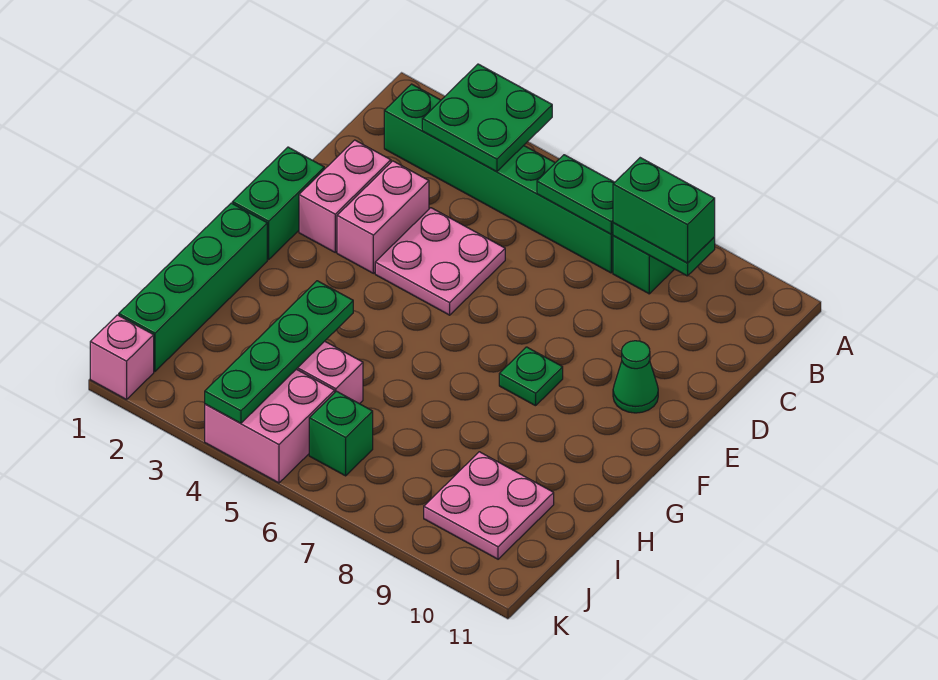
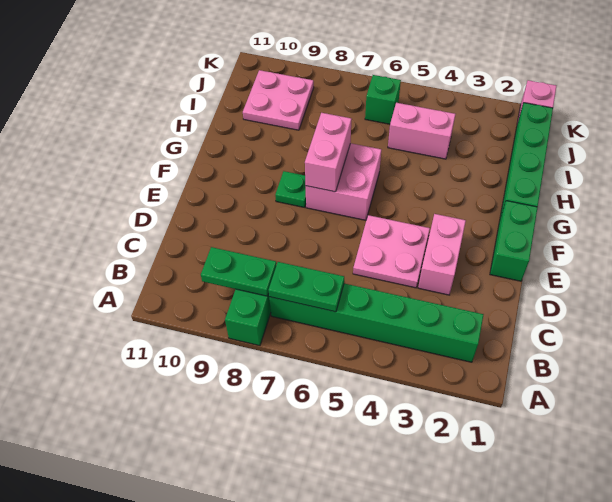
green 2x2 plate [422,64,552,172] -> none
green 1x2 brick [613,158,715,263] -> none
pink 1x2 brick [299,140,391,252] -> pink 1x2 brick moved to [305,113,351,192]
green 1x1 cone [613,341,658,413] -> none
green 1x4 plate [205,281,353,423] -> none
pink 2x2 brick [205,369,335,483] -> pink 2x2 brick moved to [306,143,381,220]

